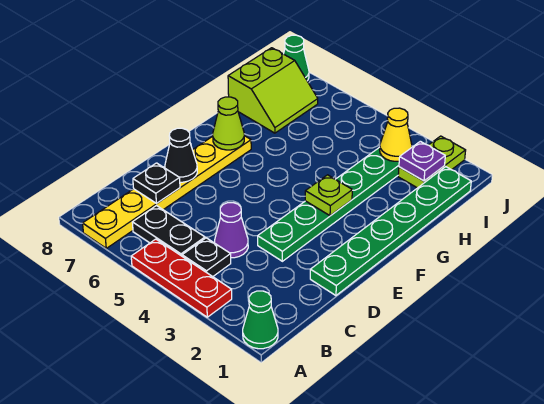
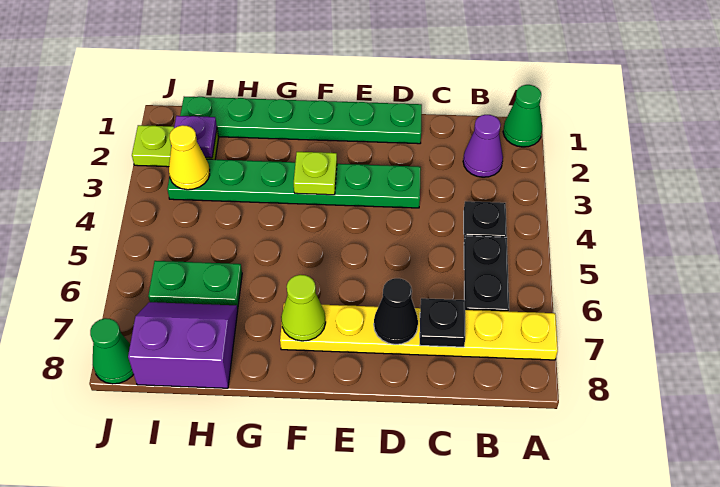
red 1x3 plate [131,239,232,317] -> none
purple 1x1 cone [215,203,248,258] -> purple 1x1 cone moved to [463,115,503,177]
none -> green 1x2 plate [148,261,242,309]
lime 2x2 slope [228,48,318,133] -> purple 2x2 slope [128,302,238,388]

